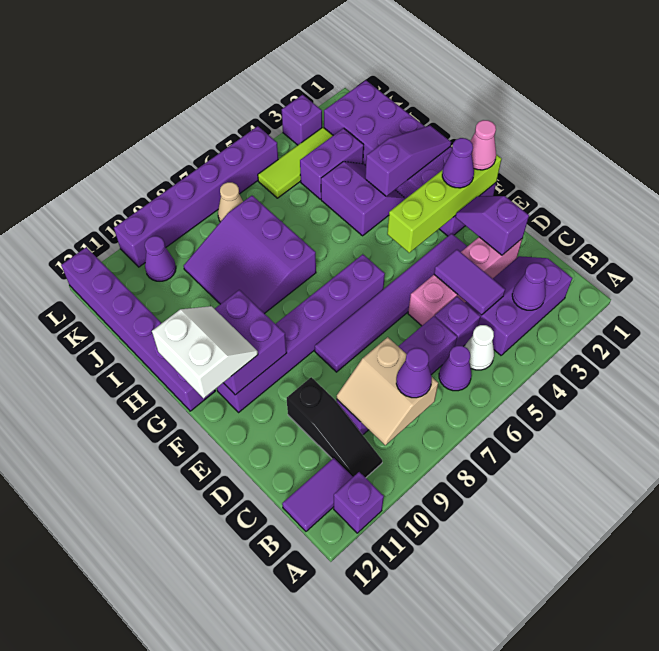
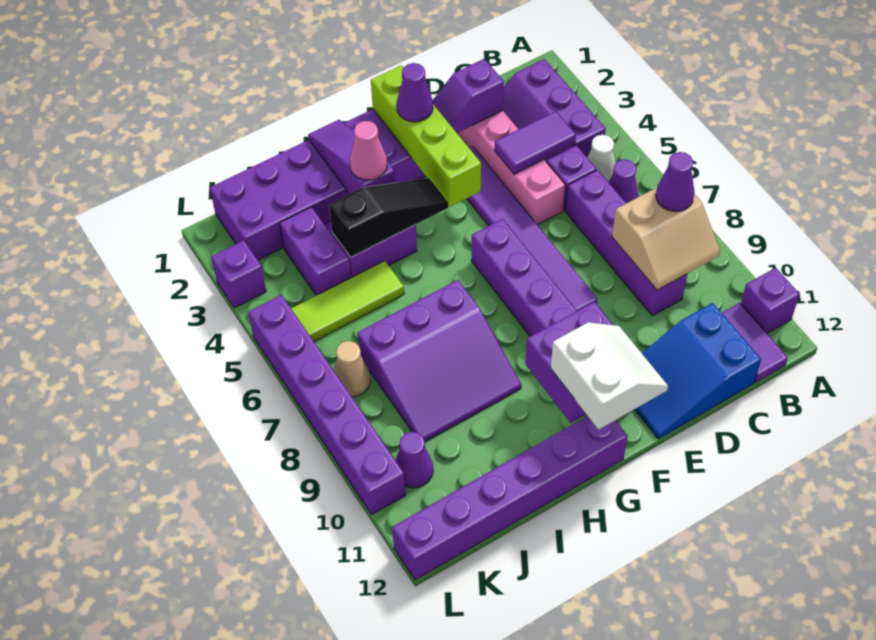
purple 1x1 cone [512,263,547,310] -> none
black 1x3 slope [287,377,382,478] -> black 1x3 slope moved to [329,178,449,257]
none -> blue 2x3 slope [635,303,761,439]
pink 1x1 cone [471,120,496,170] -> pink 1x1 cone moved to [350,121,387,180]
white 2x2 slope [152,306,258,398] -> white 2x2 slope turned to [551,322,668,430]
lime 1x3 tile [258,127,333,198] -> lime 1x3 tile turned to [291,261,404,341]

